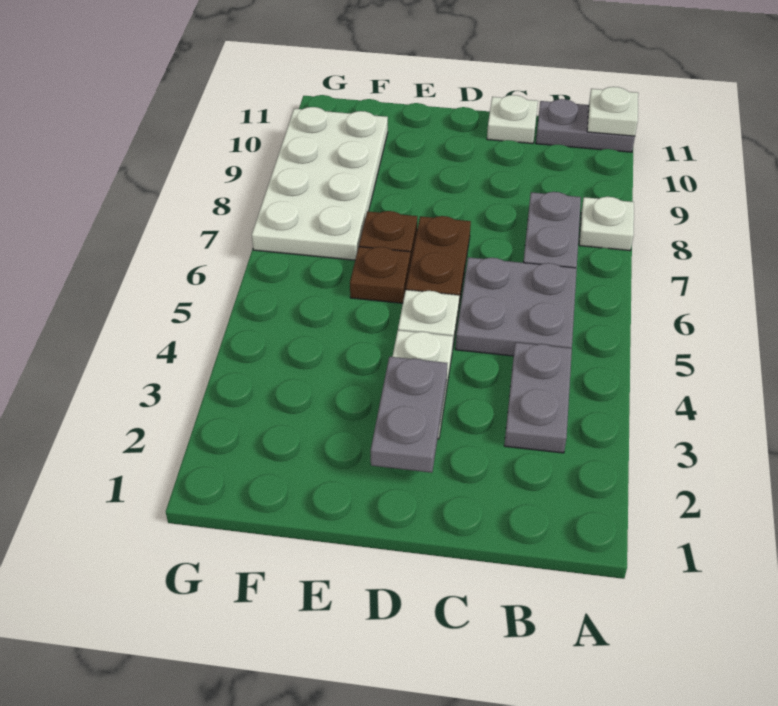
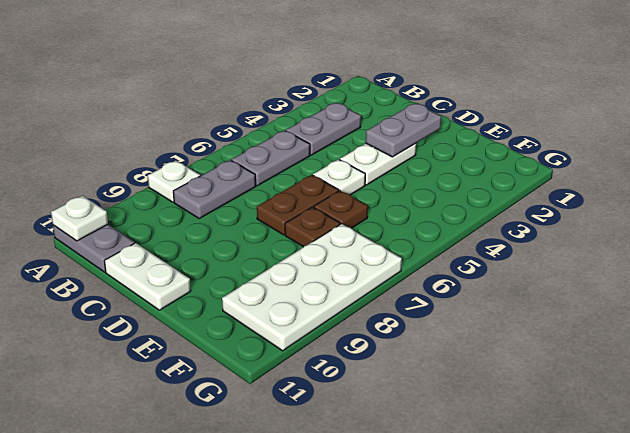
grey 2x2 plate [456,257,577,356] -> grey 1x2 plate [232,131,310,186]
white 1x1 plate [487,95,538,144] -> white 1x2 plate [104,243,191,310]

